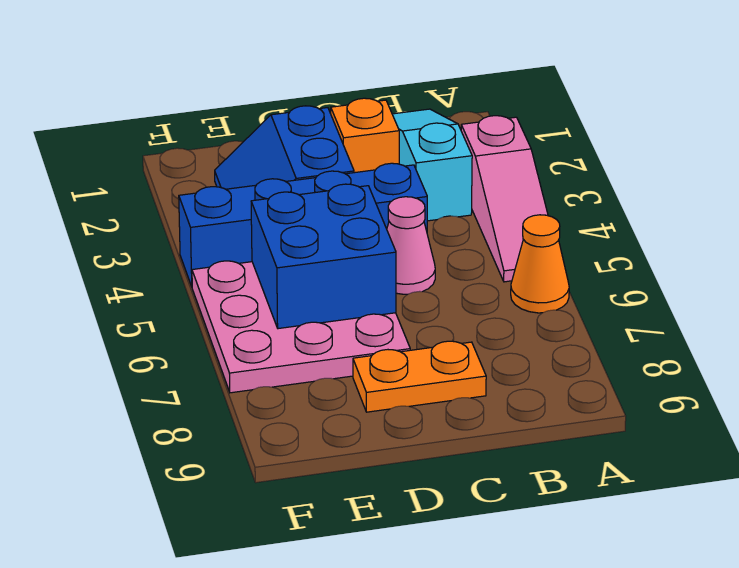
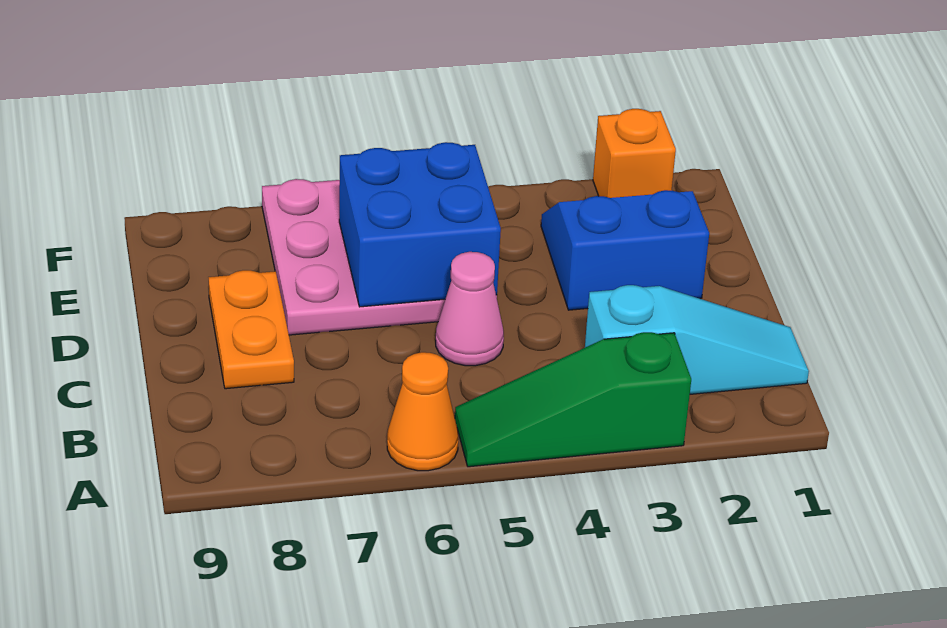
pink 1x3 slope [461,116,548,282] -> green 1x3 slope [455,332,691,467]
orange 1x1 brick [331,98,399,173] -> orange 1x1 brick moved to [593,109,676,198]
blue 1x4 brick [179,163,427,286] -> none

